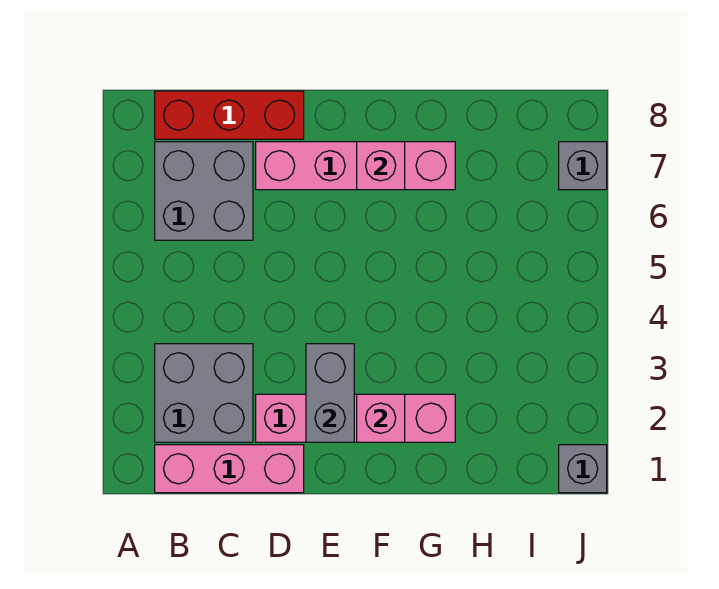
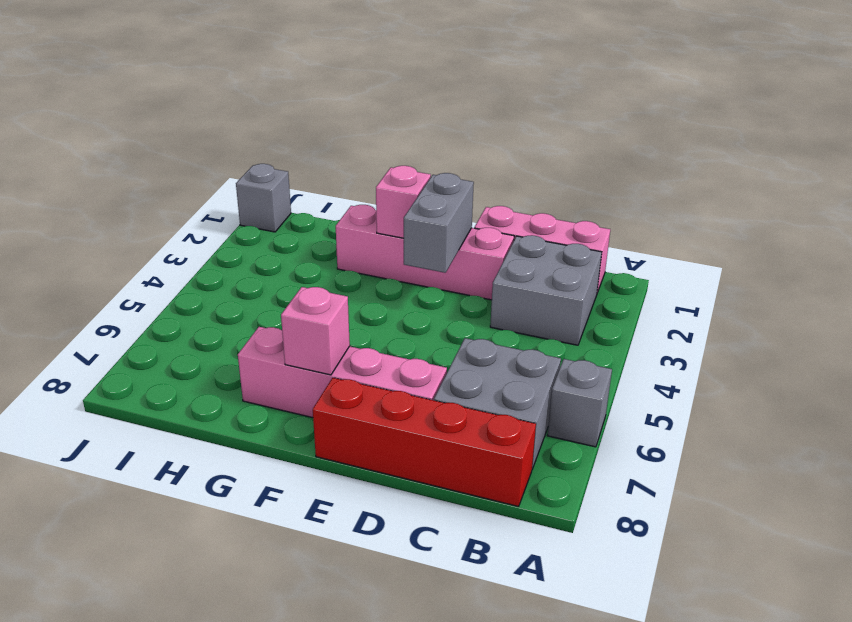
red 1x3 brick [155,91,304,139] -> red 1x4 brick [313,378,536,507]
grey 1x1 brick [559,142,607,190] -> grey 1x1 brick moved to [547,359,612,447]

